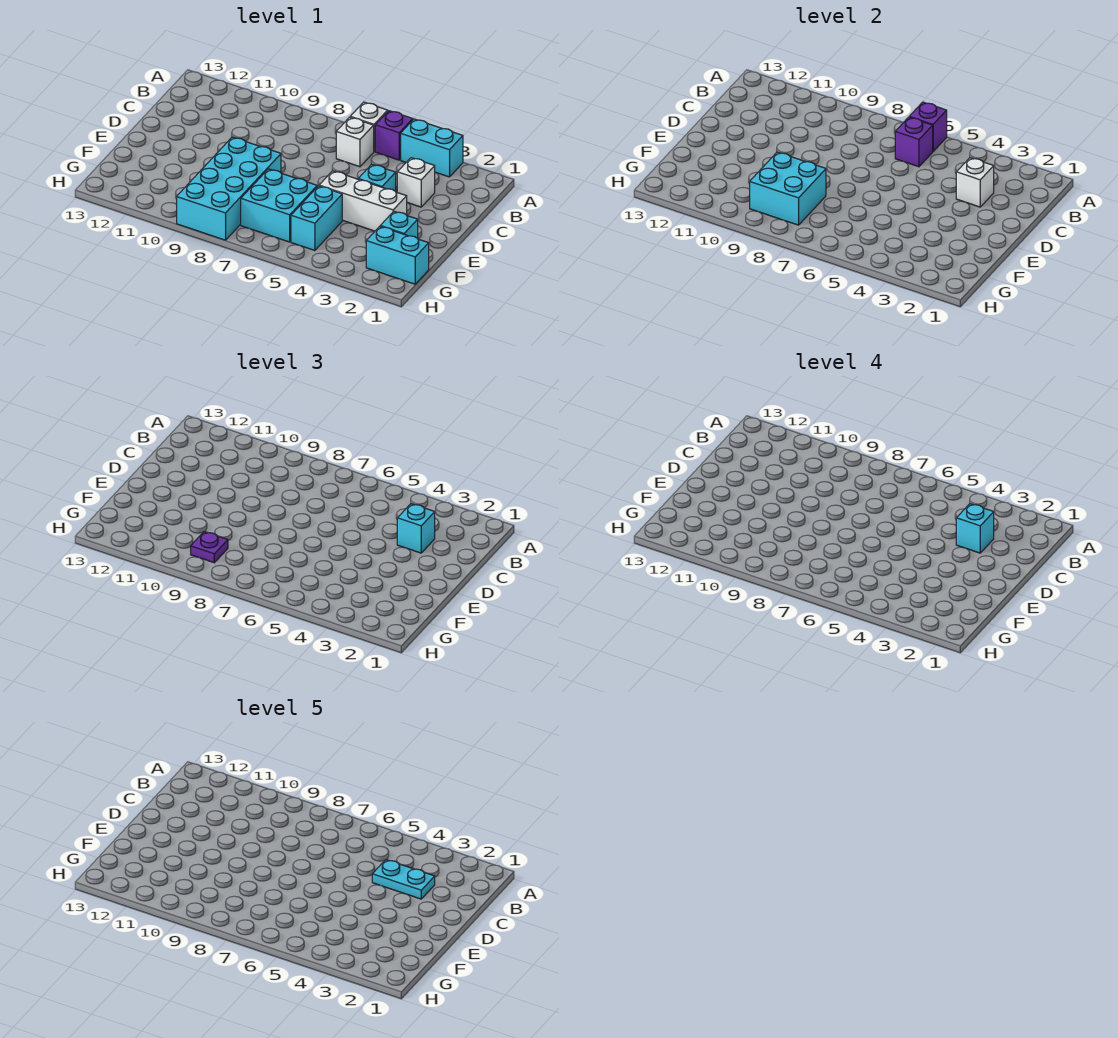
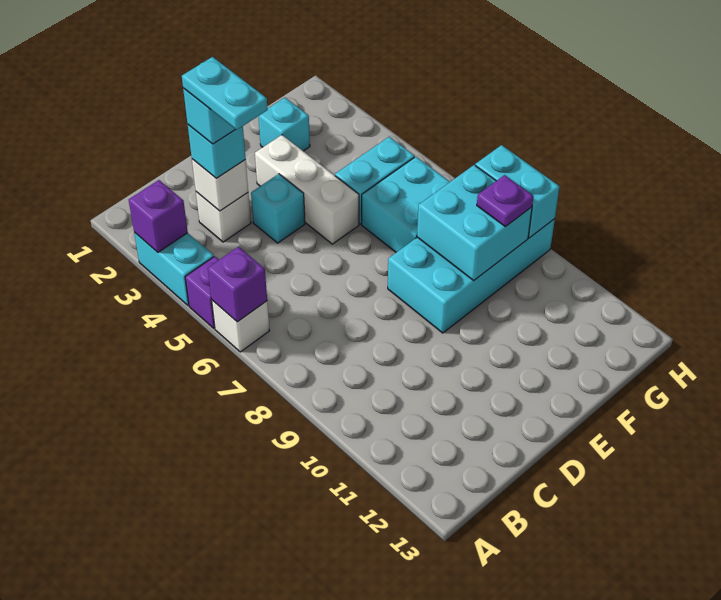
white 1x1 brick [336,117,374,167] -> none
purple 1x1 brick [895,117,933,167] -> purple 1x1 brick moved to [129,180,188,252]
cyan 1x2 brick [366,226,429,284] -> cyan 1x2 brick moved to [475,145,560,238]

